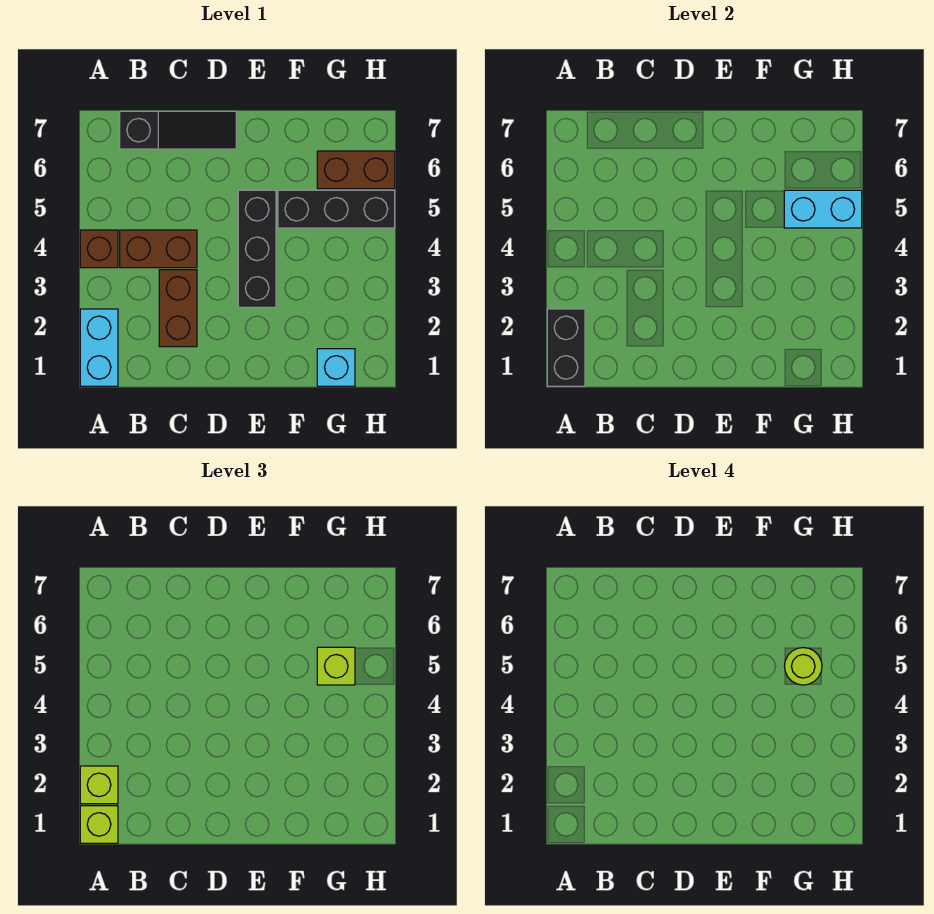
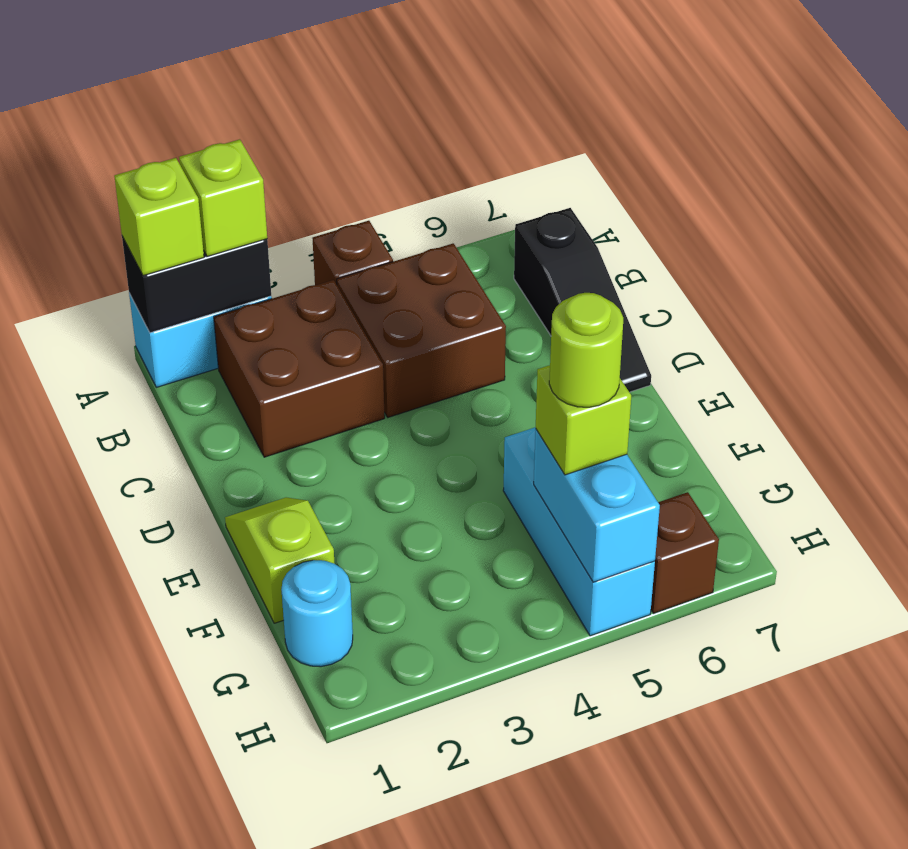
brown 1x2 brick [120,230,197,268] -> brown 2x2 brick [337,243,506,417]
brown 1x2 brick [159,270,197,347] -> brown 2x2 brick [214,280,385,457]
none -> lime 1x2 slope [225,497,334,623]
black 1x3 brick [238,190,276,307] -> none
black 1x3 brick [278,190,395,228] -> cyan 1x3 brick [503,427,655,636]
cyan 1x1 brick [317,349,355,386] -> cyan 1x1 round brick [281,560,353,667]
brown 1x2 brick [317,151,395,189] -> brown 1x1 brick [651,492,719,613]

